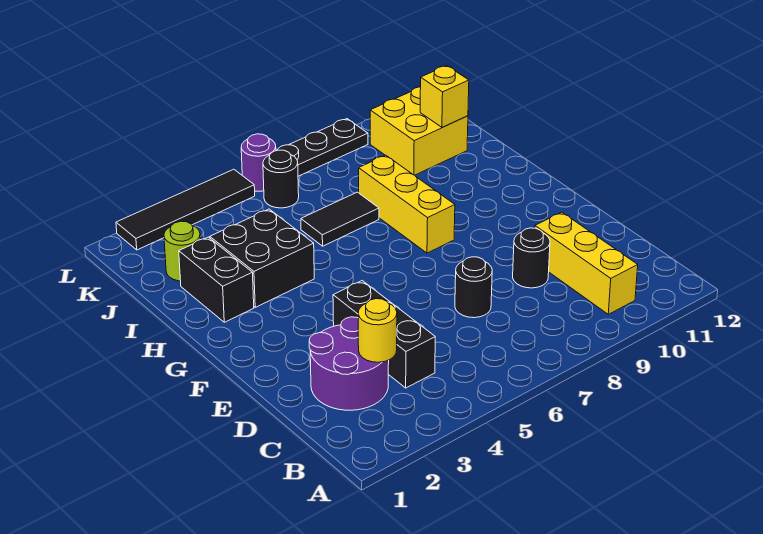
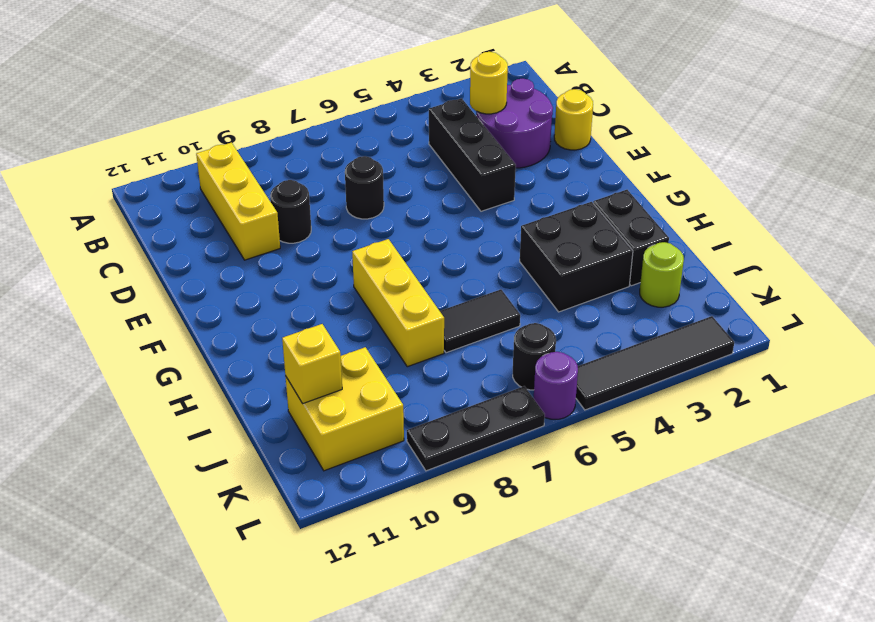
none -> yellow 1x1 round brick [554,89,593,150]

